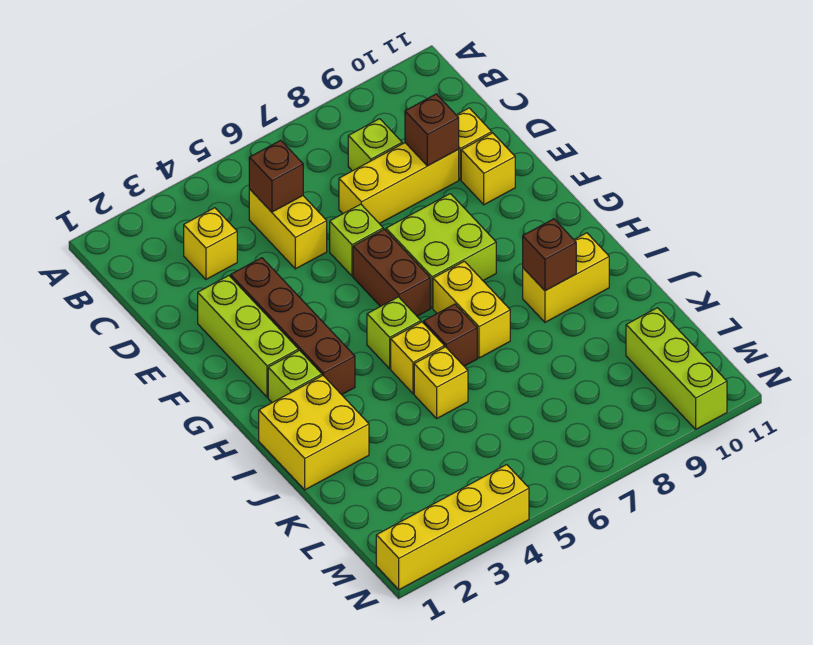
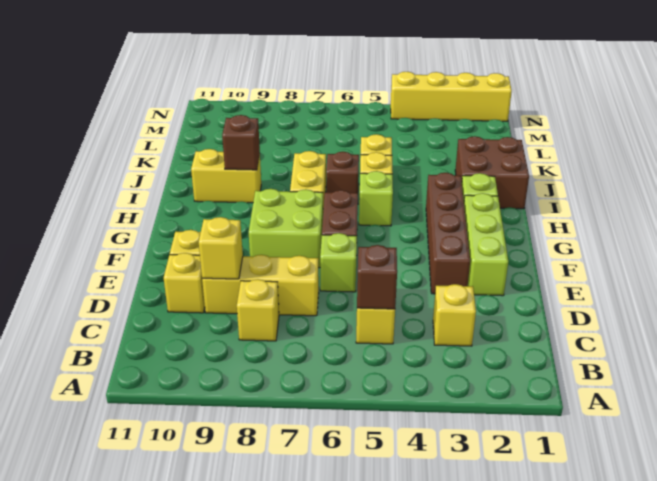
lime 1x1 brick [348,119,402,171] -> yellow 1x1 brick [237,279,279,341]
brown 1x1 brick [405,94,459,166] -> yellow 1x1 brick [199,217,243,279]
yellow 2x2 brick [259,376,369,490] -> brown 2x2 brick [455,136,529,209]
lime 1x3 brick [626,308,727,429] -> none

